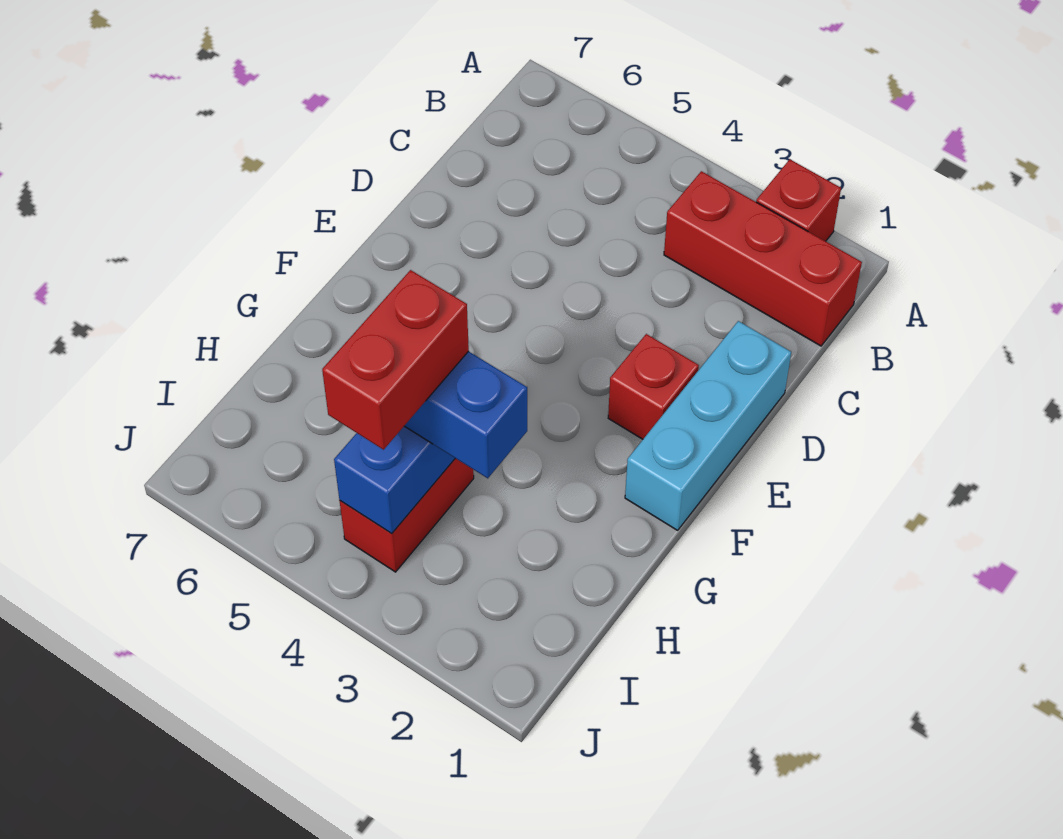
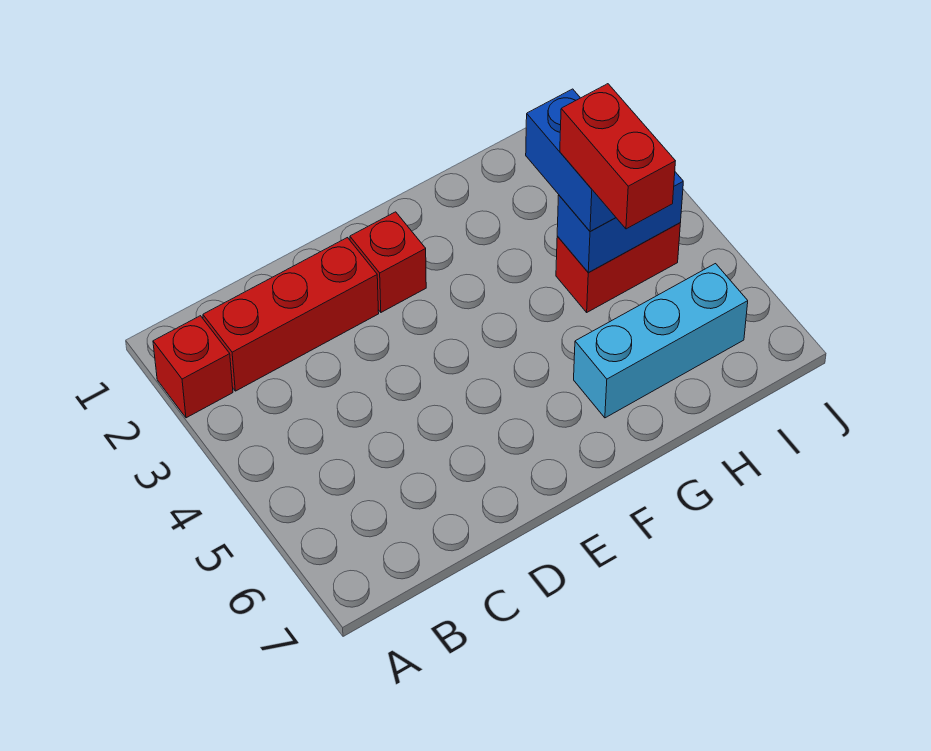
red 1x3 brick [664,171,862,346] -> red 1x3 brick turned to [203,238,379,391]
cyan 1x3 brick [625,321,791,530] -> cyan 1x3 brick moved to [574,264,748,418]
red 1x2 brick [322,270,469,450] -> red 1x2 brick turned to [560,84,675,229]

